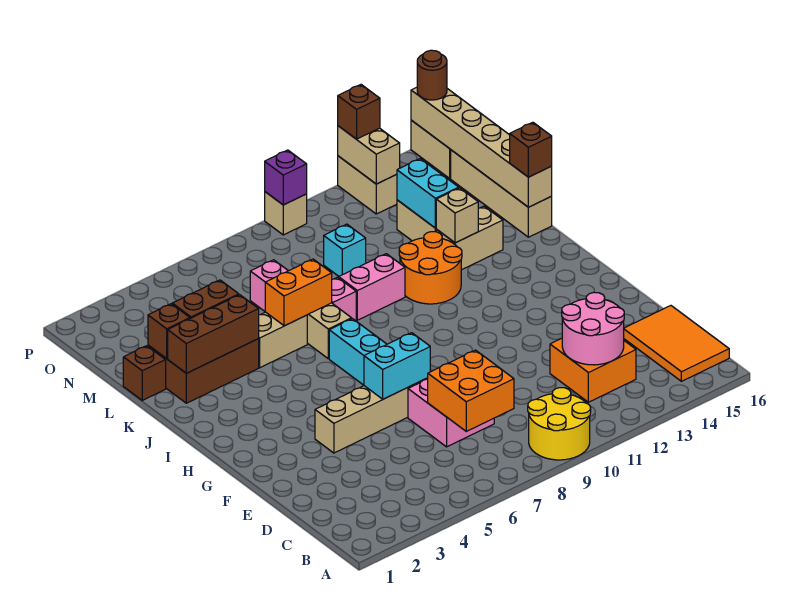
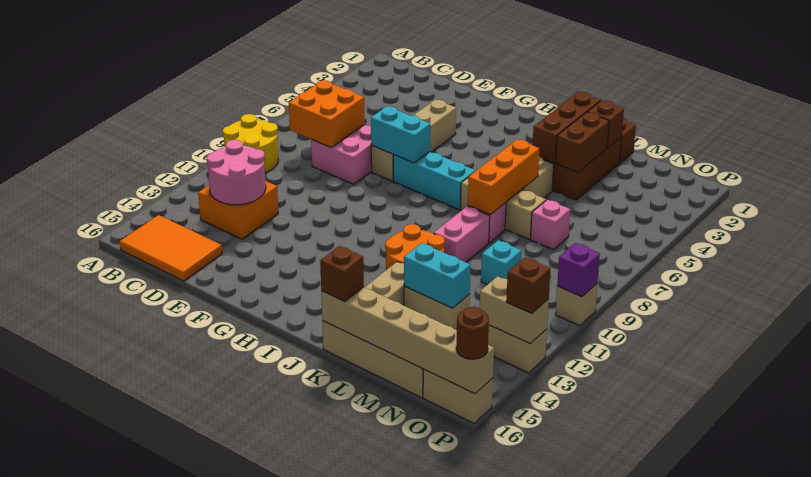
cyan 1x2 brick [364,333,430,399] -> cyan 1x2 brick turned to [371,106,430,163]
orange 1x2 brick [265,259,332,326] -> orange 1x3 brick [468,139,539,215]
tan 1x1 brick [436,188,478,243] -> none

